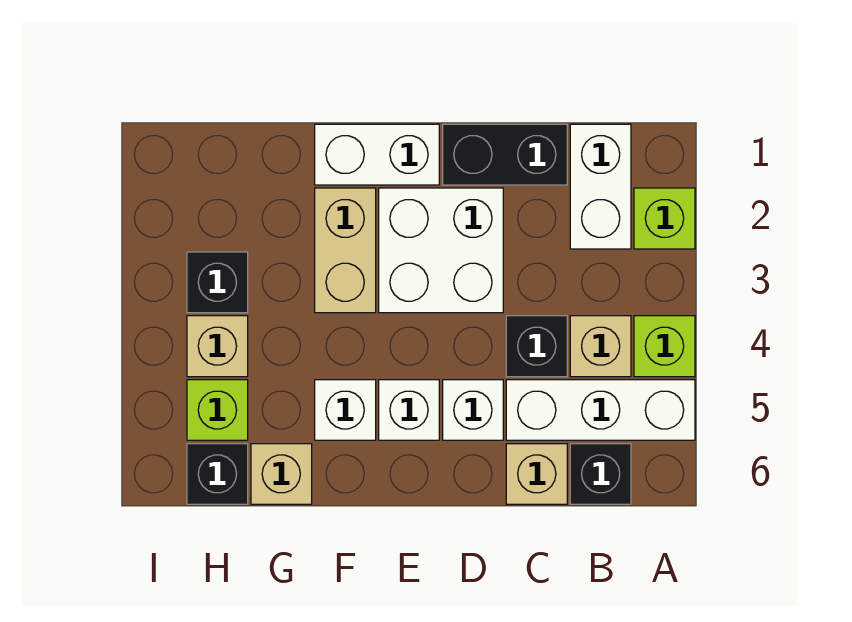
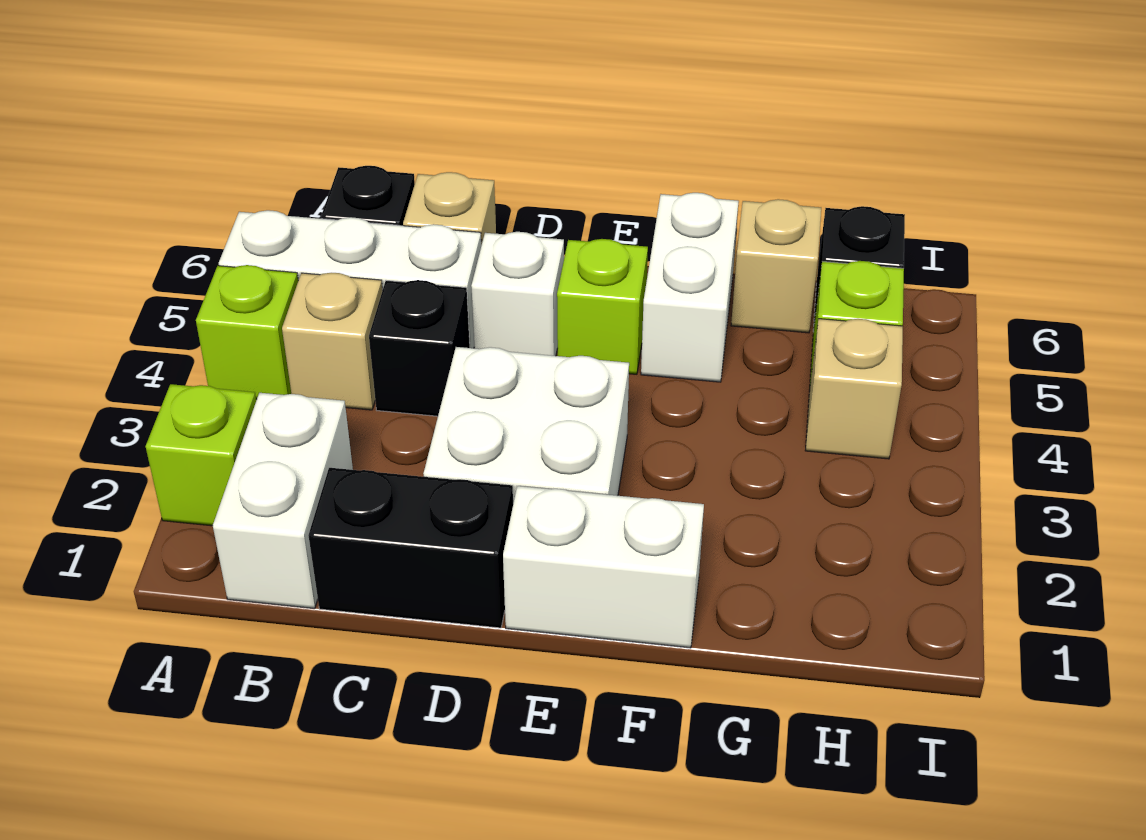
white 1x1 brick [379,380,439,440] -> lime 1x1 brick [557,239,648,374]
tan 1x2 brick [315,188,376,313] -> none
white 1x1 brick [315,380,376,440] -> white 1x2 brick [641,193,739,382]
black 1x1 brick [187,252,248,313] -> none

